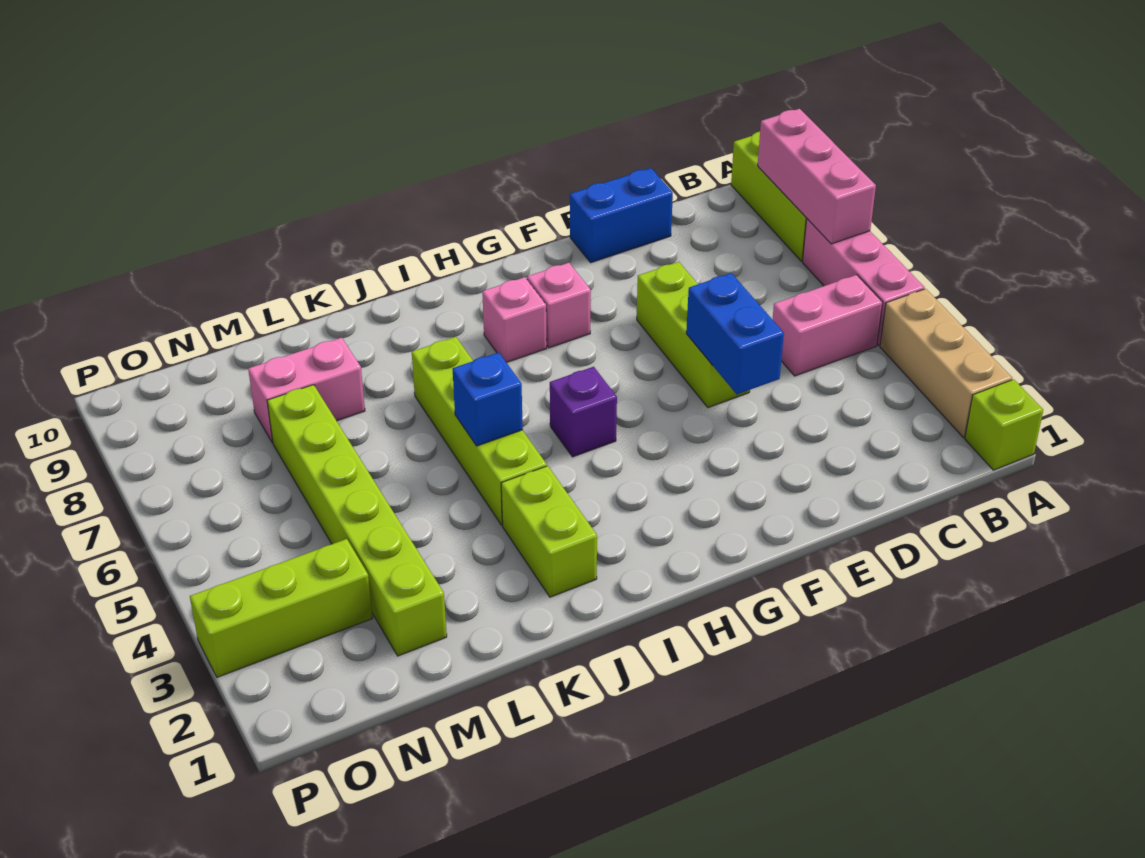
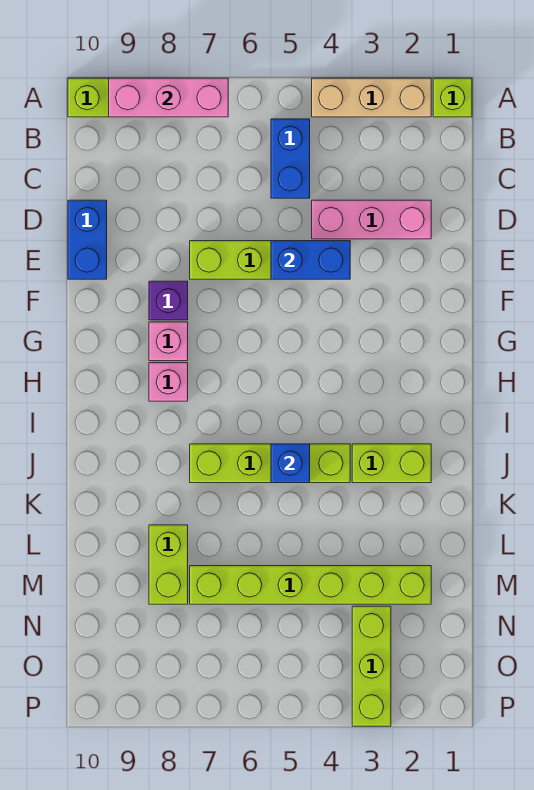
pink 1x3 brick [802,219,924,345] -> pink 1x3 brick moved to [312,200,431,239]
pink 1x2 brick [772,275,883,376] -> blue 1x2 brick [271,119,310,198]
purple 1x1 brick [550,367,617,457] -> purple 1x1 brick moved to [149,281,188,320]
pink 1x2 brick [248,338,365,443] -> lime 1x2 brick [149,525,188,604]

